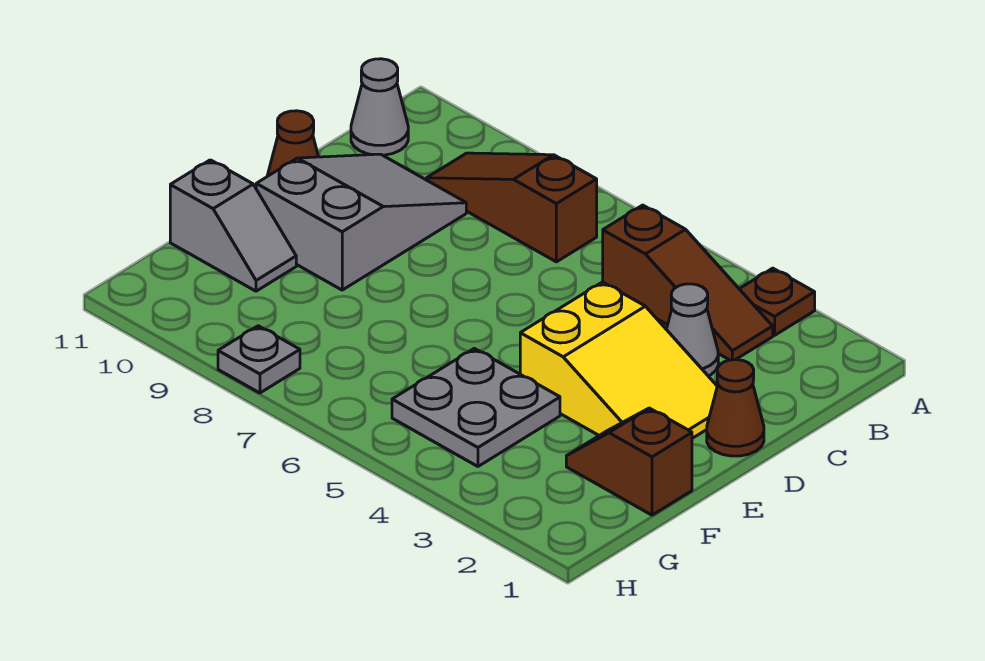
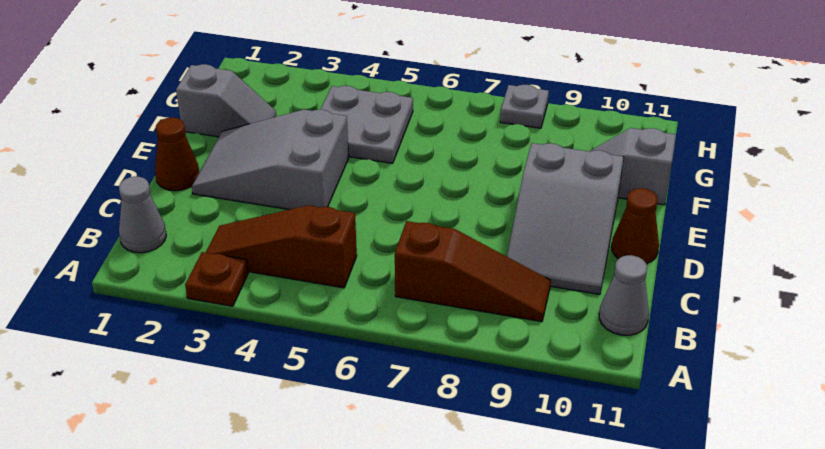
grey 1x1 cone [666,284,718,376] -> grey 1x1 cone moved to [119,176,166,253]
yellow 2x3 slope [520,282,717,438] -> grey 2x3 slope [192,110,349,210]
brown 1x2 slope [566,408,692,515] -> grey 1x2 slope [176,64,276,137]

